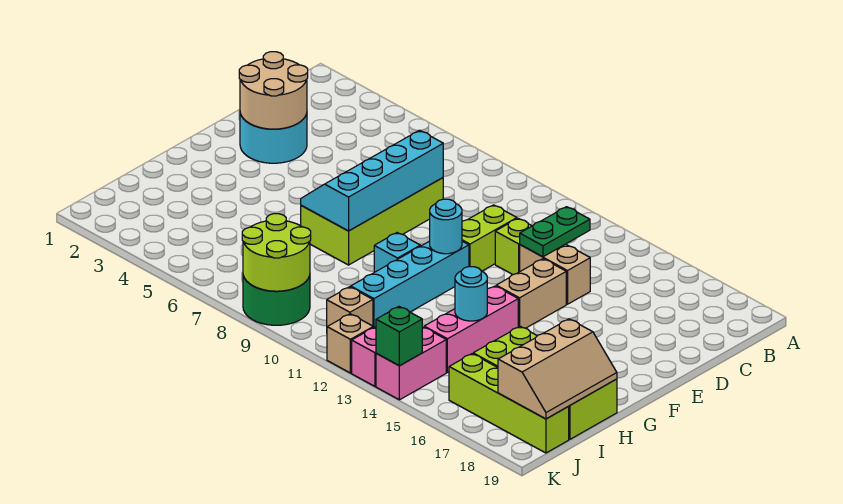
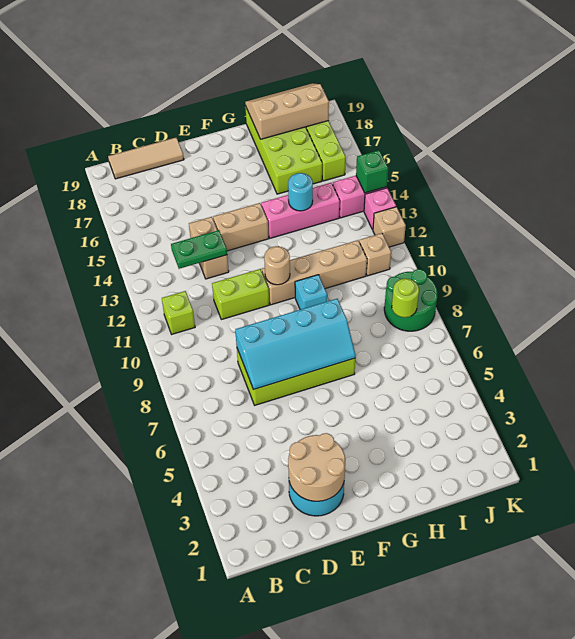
none -> tan 1x3 tile [108,138,184,179]
lime 1x1 brick [495,218,531,275] -> lime 1x1 brick moved to [162,291,195,334]
cyan 1x4 brick [351,241,469,328] -> tan 1x4 brick [262,240,367,305]
cyan 1x1 round brick [430,199,462,254] -> tan 1x1 round brick [264,246,290,285]
lime 2x2 round brick [242,214,311,291] -> lime 1x1 round brick [392,279,419,317]

